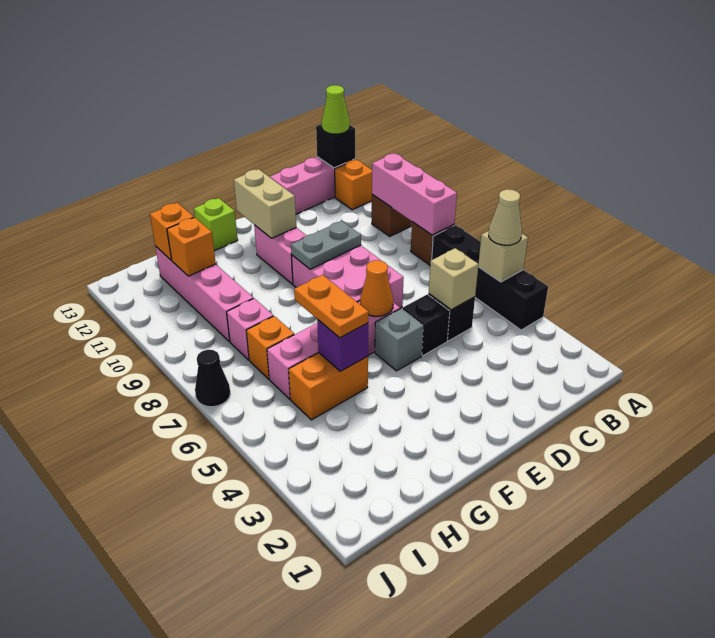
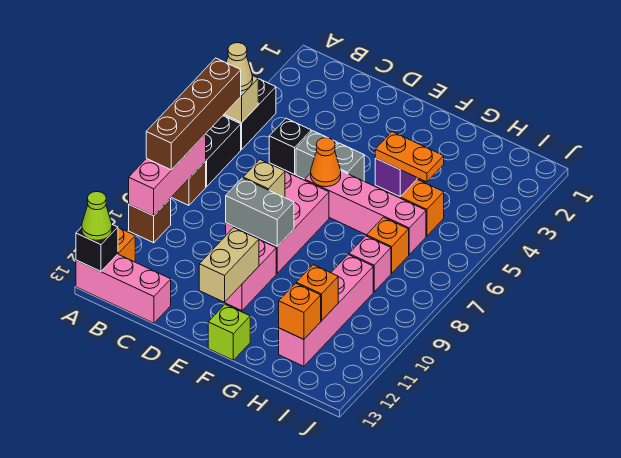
none -> brown 1x4 brick [146,58,241,170]
tan 1x1 brick [429,248,478,310] -> tan 1x1 brick moved to [243,160,285,198]
black 1x1 brick [402,294,450,356] -> grey 1x1 brick [296,131,338,179]
grey 1x2 plate [291,221,361,269] -> grey 1x2 brick [226,178,294,246]
orange 1x2 plate [294,275,369,338] -> orange 1x2 plate turned to [375,132,444,182]
black 1x1 cone [195,350,230,407] -> none

